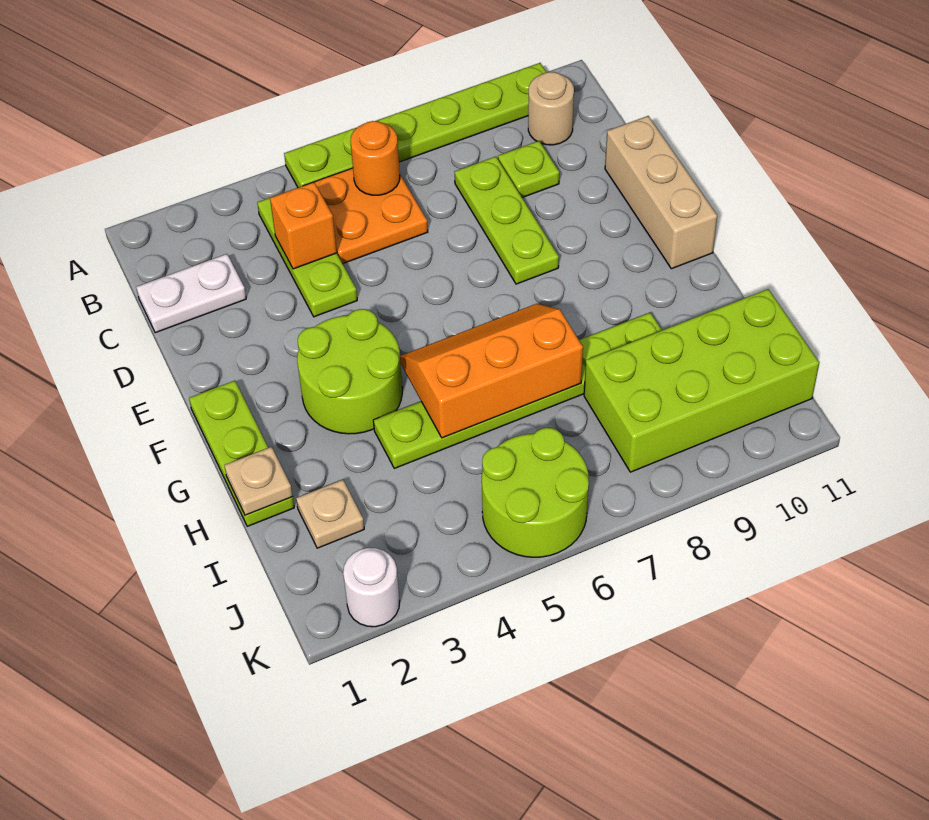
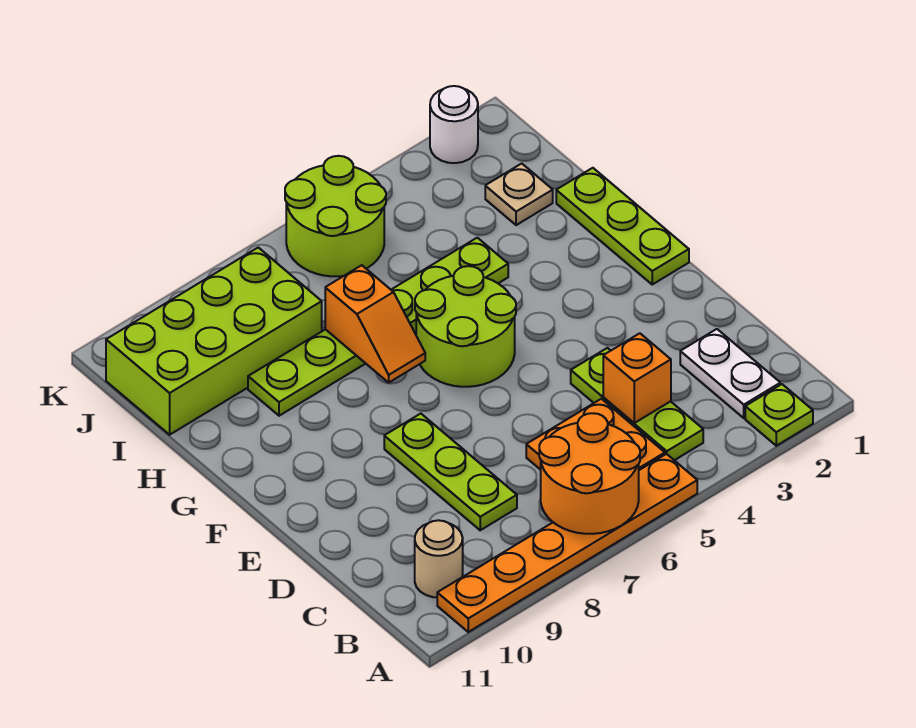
lime 1x6 plate [284,63,547,187] -> orange 1x6 plate [437,454,697,632]
orange 1x1 round brick [350,121,400,195] -> orange 2x2 round brick [539,413,640,534]
white 1x2 plate [136,254,246,333] -> white 1x2 plate turned to [680,329,780,418]
lime 1x1 plate [498,141,559,198] -> lime 1x1 plate moved to [745,384,813,446]
tan 1x3 brick [605,116,717,269] -> none
lime 2x2 round brick [297,309,402,434] -> lime 2x2 round brick moved to [415,266,516,387]
orange 2x3 slope [400,304,583,438] -> orange 1x2 slope [325,265,425,382]
tan 1x1 plate [224,447,293,515] -> none

